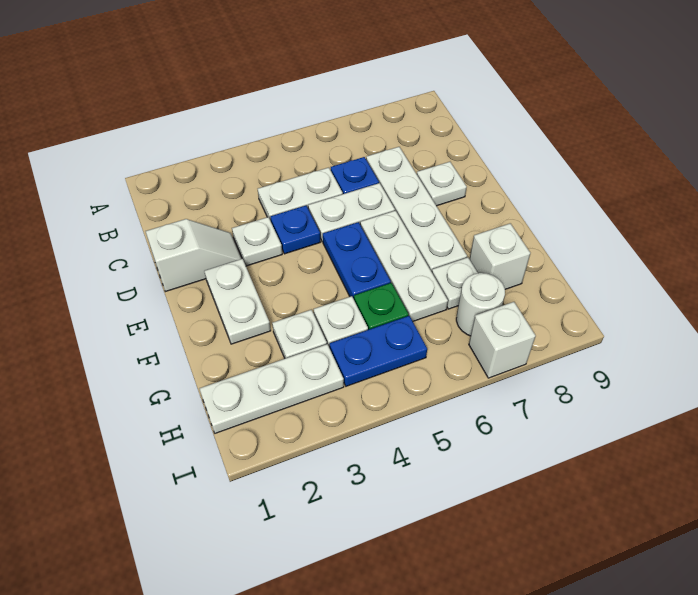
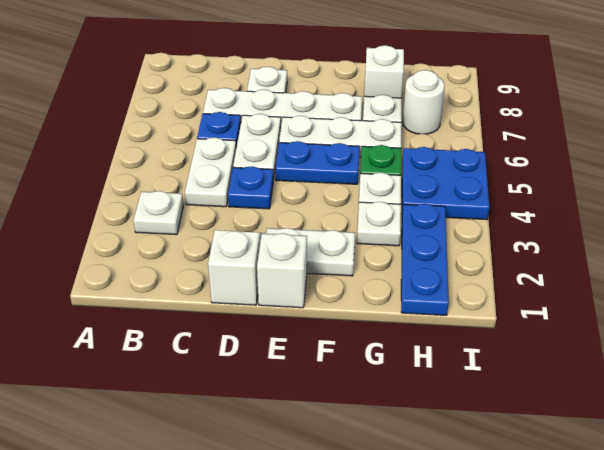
white 1x1 plate [232,217,282,266] -> white 1x1 plate moved to [134,191,184,235]
white 1x3 plate [199,344,344,433] -> blue 1x3 plate [401,204,449,315]
blue 1x2 plate [330,316,427,386] -> blue 2x2 plate [402,147,490,220]
white 1x1 brick [469,302,536,378] -> white 1x1 brick moved to [257,233,307,308]

